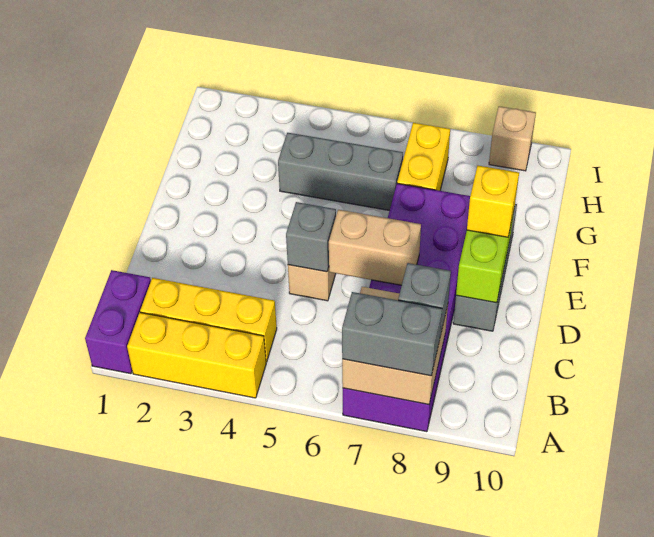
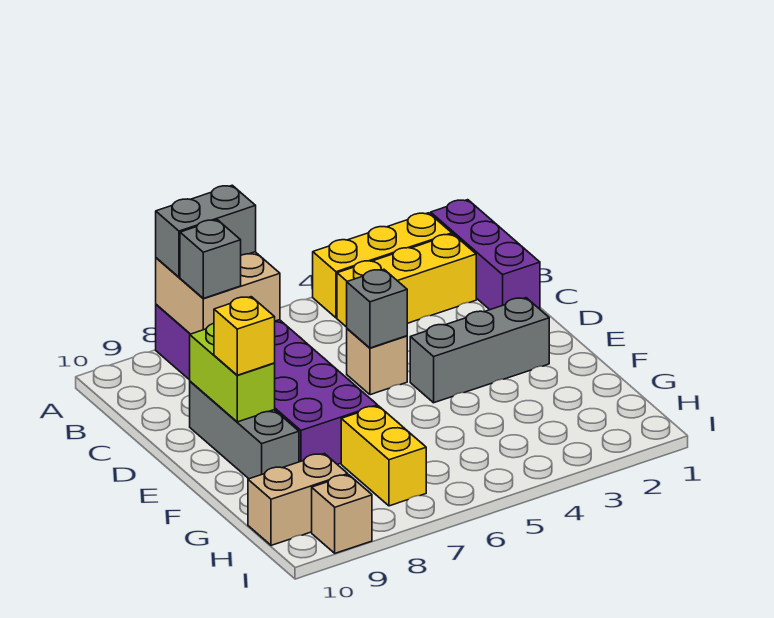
purple 1x2 brick [85,270,151,374] -> purple 1x3 brick [431,200,540,310]
tan 1x2 brick [329,210,421,285] -> tan 1x2 brick moved to [248,454,348,545]
grey 1x3 brick [278,133,403,211] -> grey 1x3 brick moved to [410,298,549,403]

